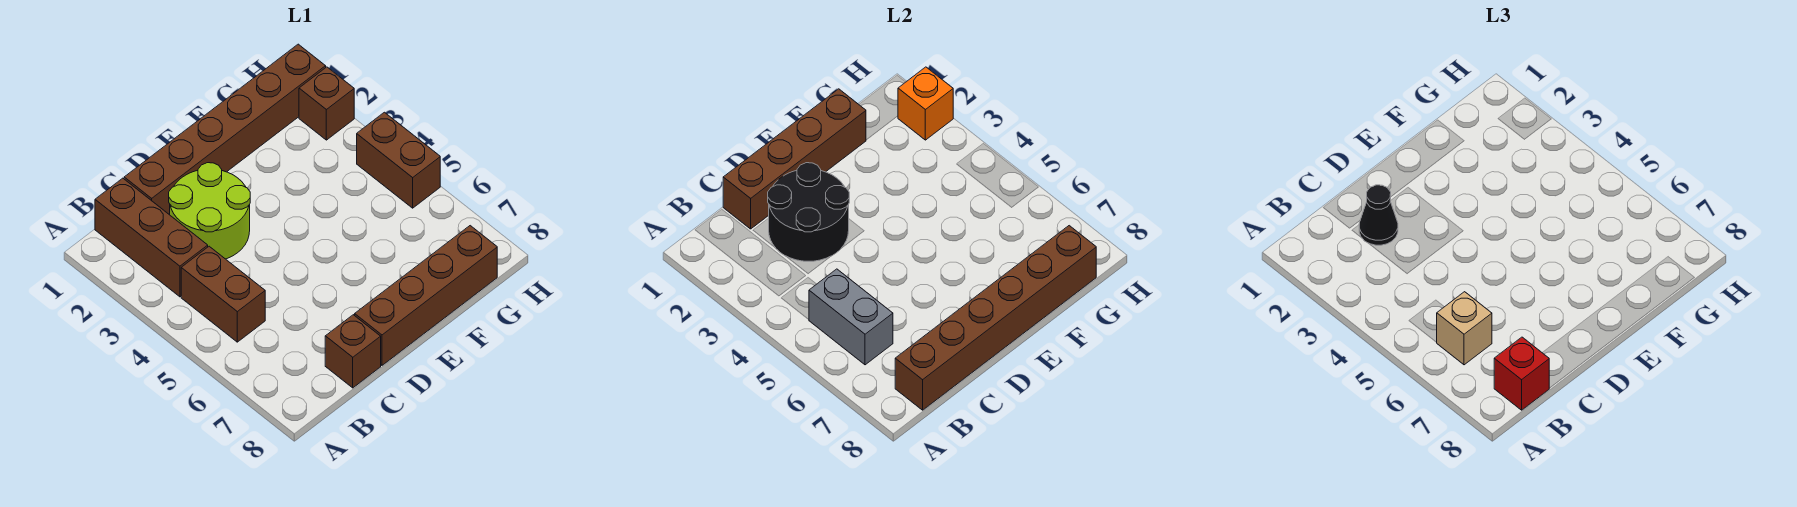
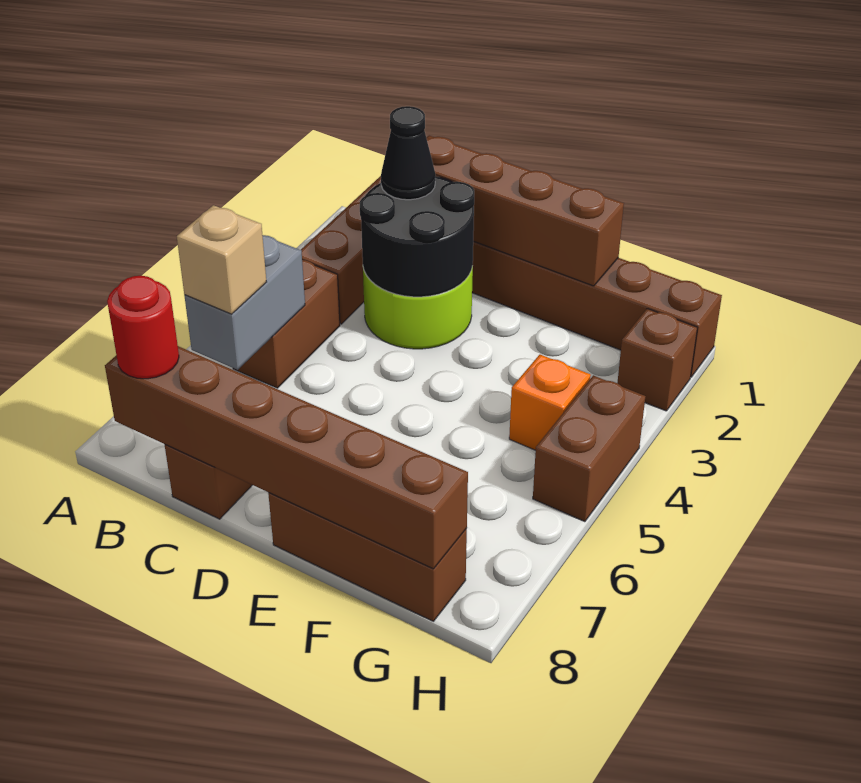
red 1x1 brick [1494,337,1549,410] -> red 1x1 round brick [107,276,179,379]
brown 1x4 brick [355,226,497,365] -> brown 1x3 brick [268,493,467,621]
orange 1x1 brick [898,67,953,140] -> orange 1x1 brick moved to [509,355,591,450]

